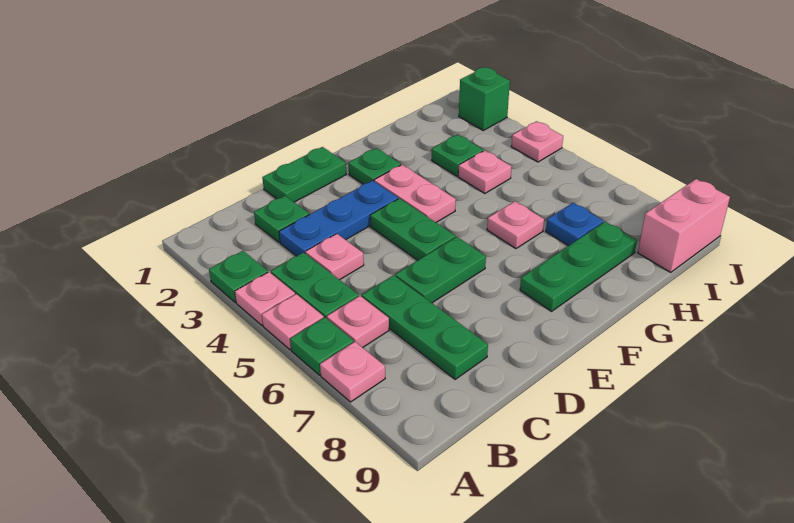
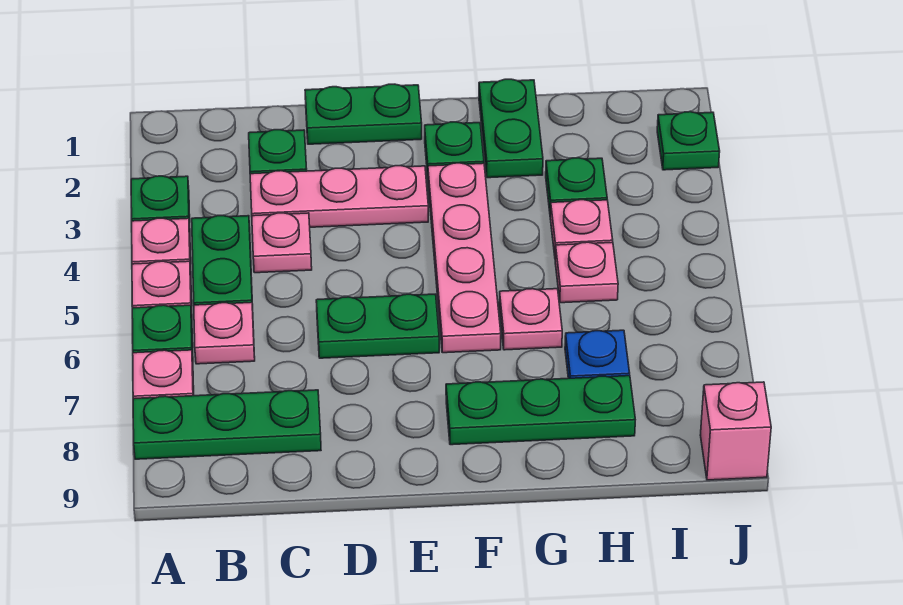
blue 1x3 plate [279,180,398,256] -> pink 1x3 plate [250,166,428,227]
green 1x3 plate [362,275,488,379] -> green 1x3 plate turned to [133,390,321,459]
green 1x2 plate [370,199,455,260] -> green 1x2 plate moved to [479,79,543,178]
pink 1x2 plate [374,165,456,222] -> pink 1x4 plate [428,163,501,353]
pink 1x2 brick [638,179,730,272] -> pink 1x1 brick [700,382,771,480]
green 1x1 brick [459,67,510,130] -> green 1x1 plate [657,112,720,170]
pink 1x1 plate [511,121,563,162] -> pink 1x1 plate moved to [555,242,618,303]

